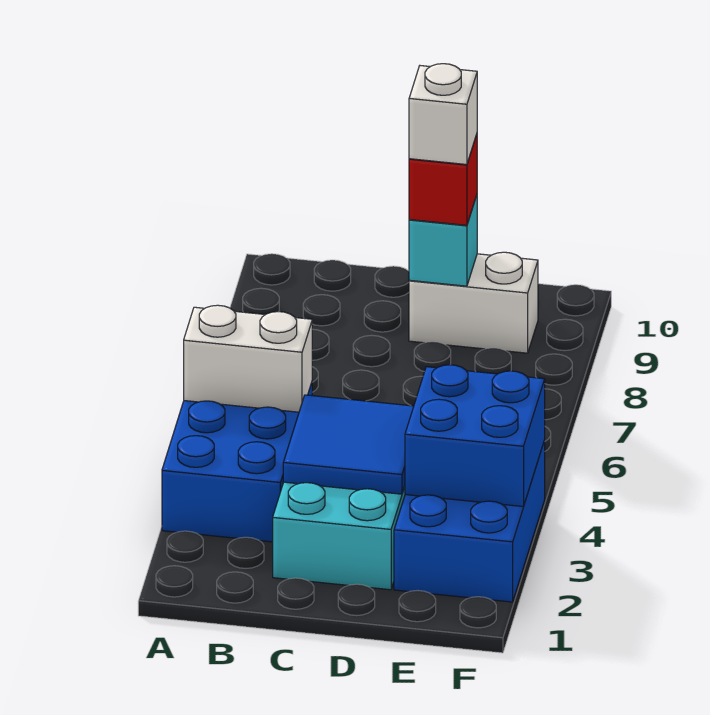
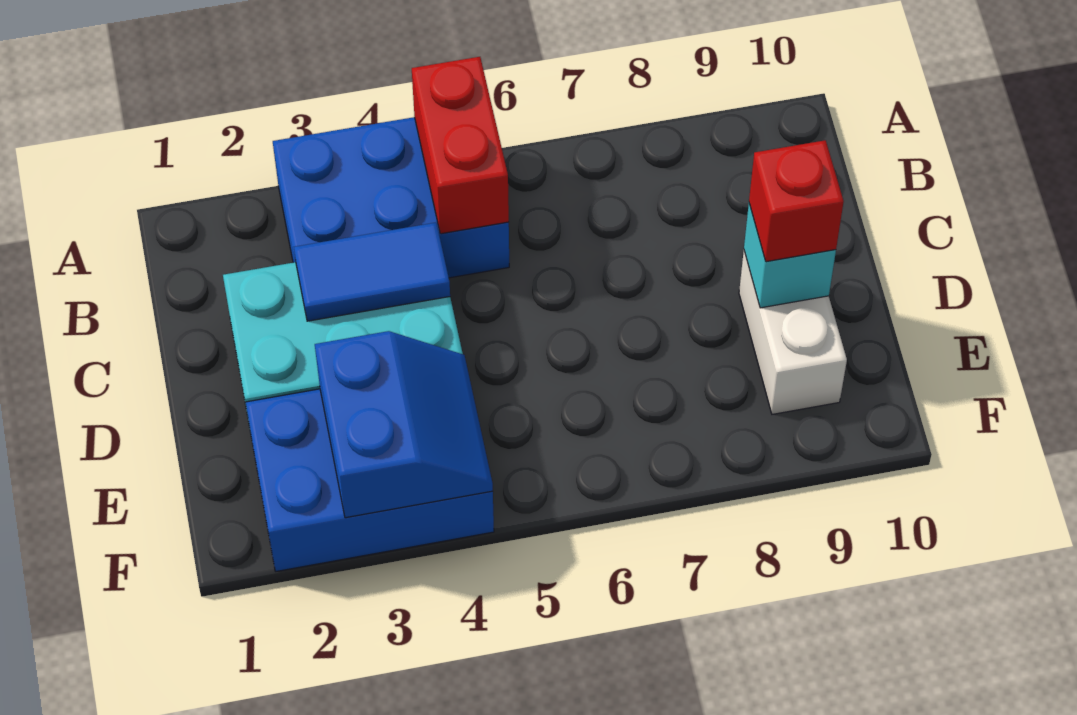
white 1x2 brick [184,305,312,412] -> red 1x2 brick [412,57,509,234]
blue 2x2 tile [283,395,414,494] -> blue 1x2 tile [294,223,450,321]
white 1x1 brick [409,64,477,165] -> none
blue 2x2 brick [405,365,545,507] -> blue 2x2 slope [315,331,493,518]

